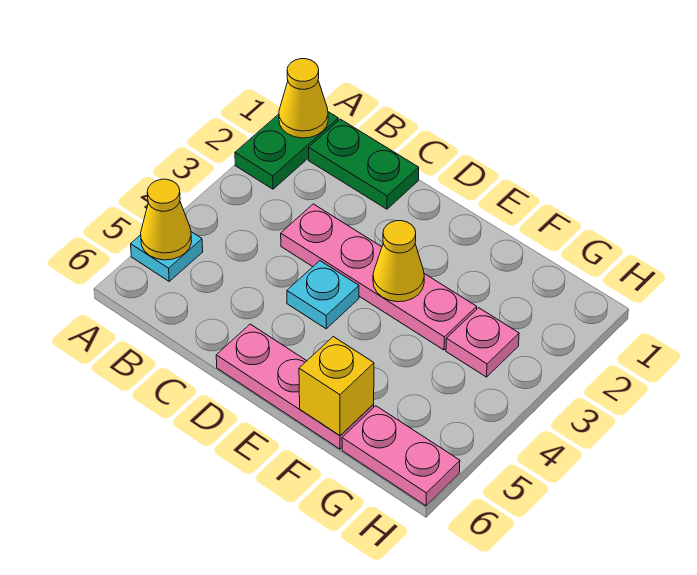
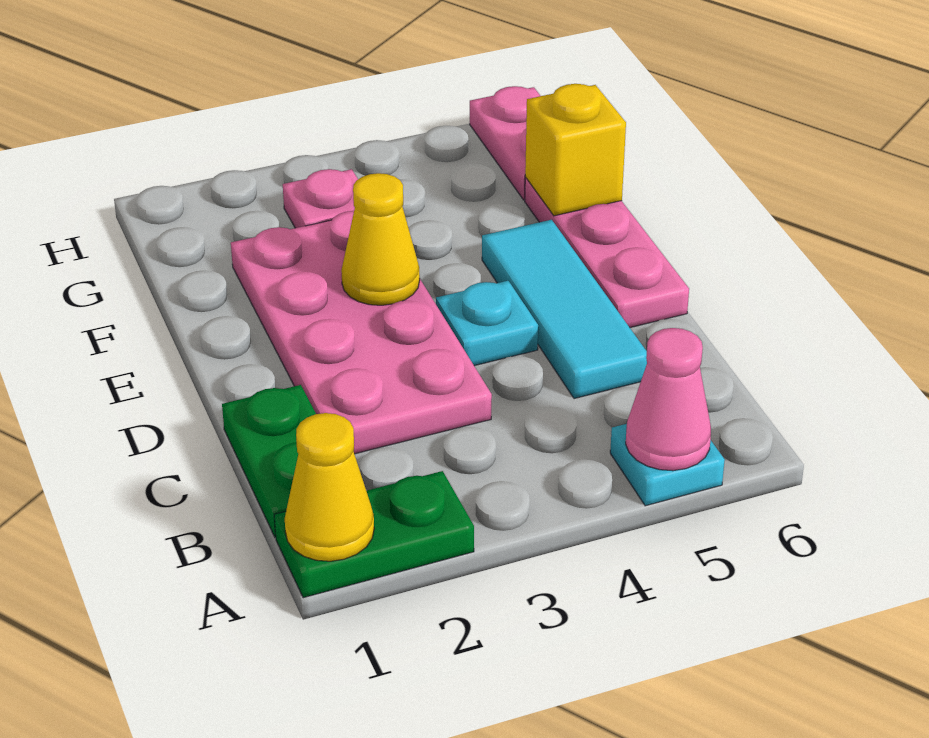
yellow 1x1 cone [141,179,192,260] -> pink 1x1 cone [626,328,711,471]
pink 1x4 plate [281,204,477,350] -> pink 2x4 plate [231,211,492,454]
none -> cyan 1x3 tile [482,220,647,399]

